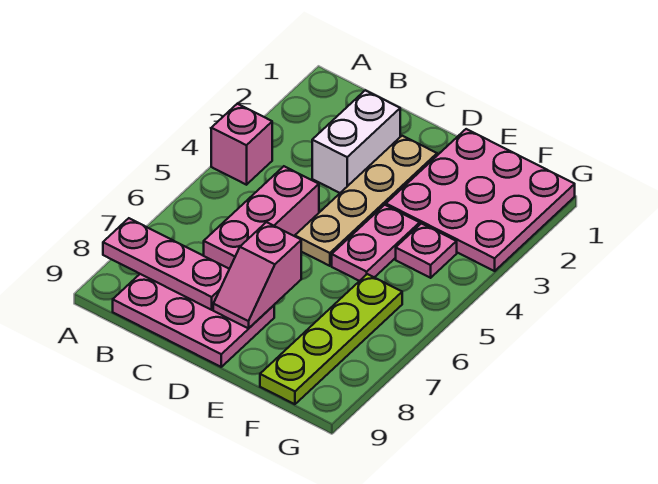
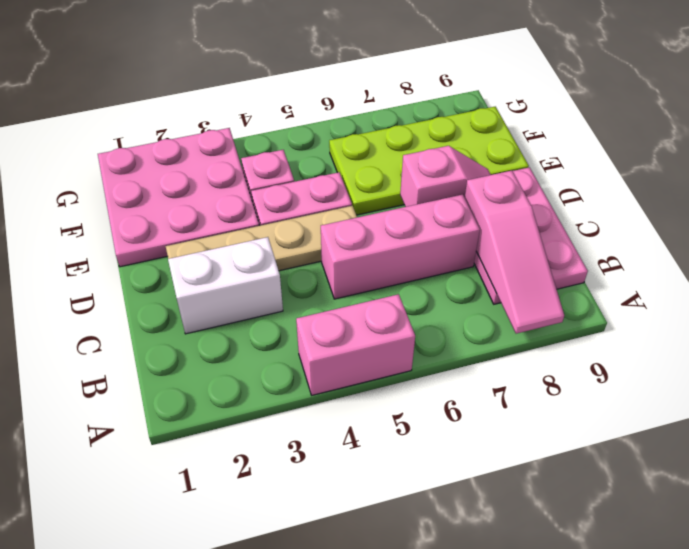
pink 1x1 brick [211,104,272,185] -> pink 1x2 brick [296,294,415,395]
pink 1x3 plate [103,218,229,310] -> pink 1x3 slope [465,171,564,334]
lime 1x4 plate [260,274,402,404] -> lime 2x4 plate [329,107,529,215]

